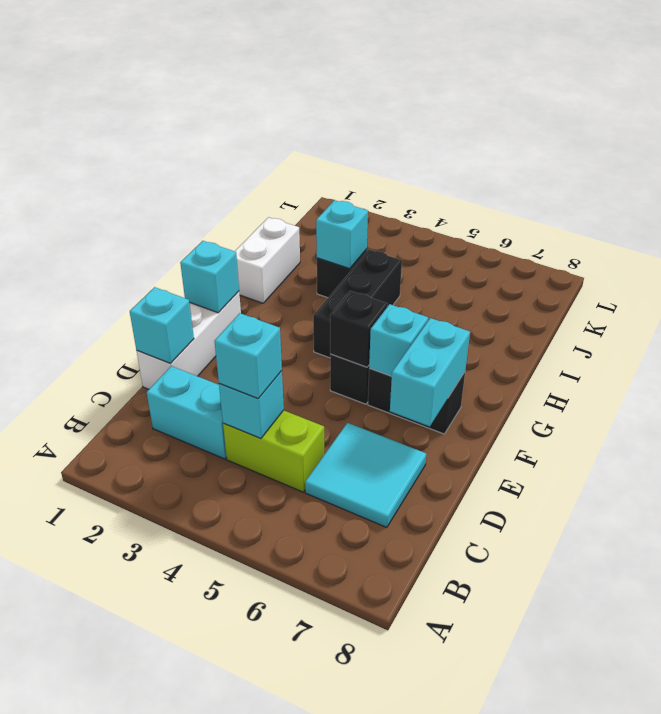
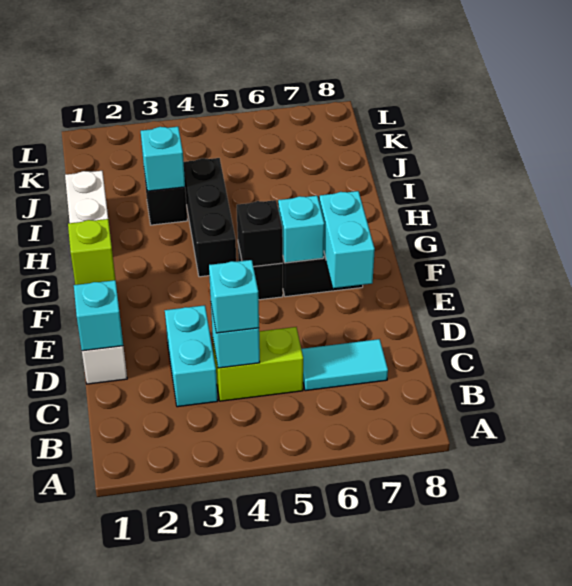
cyan 1x2 brick [147,366,226,459] -> cyan 1x2 brick turned to [165,305,218,407]
cyan 2x2 tile [305,423,426,528] -> cyan 1x2 tile [302,339,388,391]
cyan 1x1 brick [180,241,239,313] -> lime 1x1 brick [68,219,116,285]

